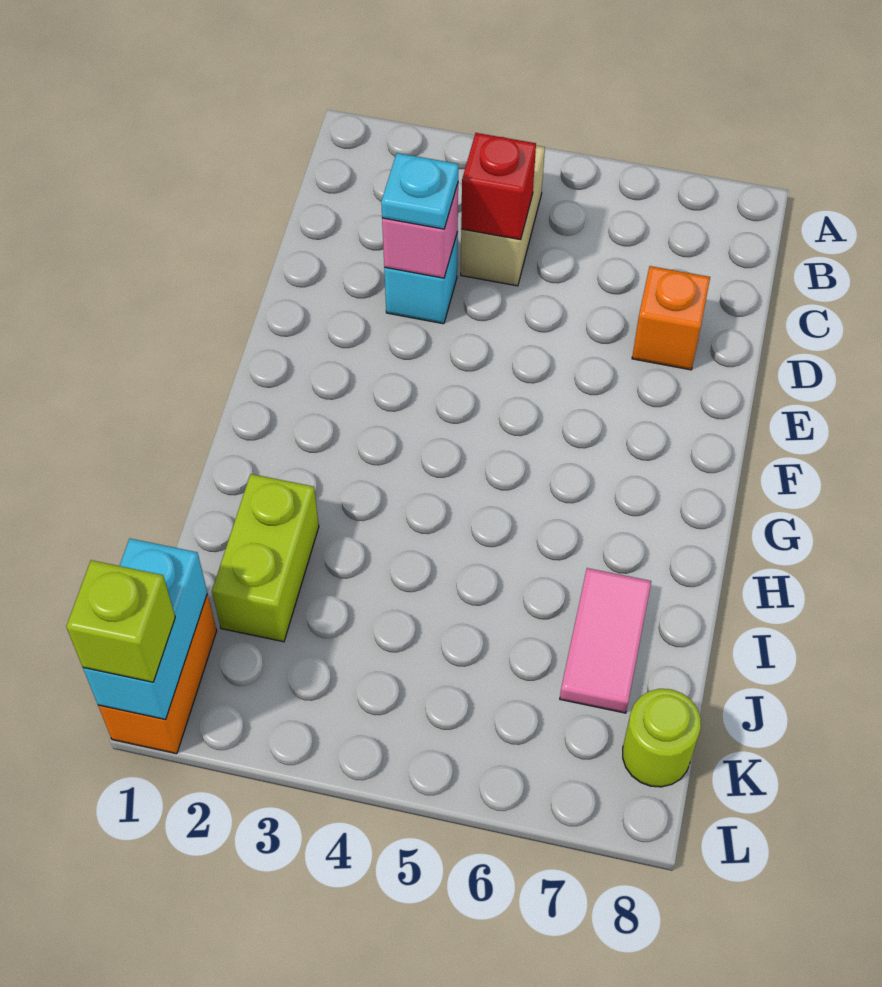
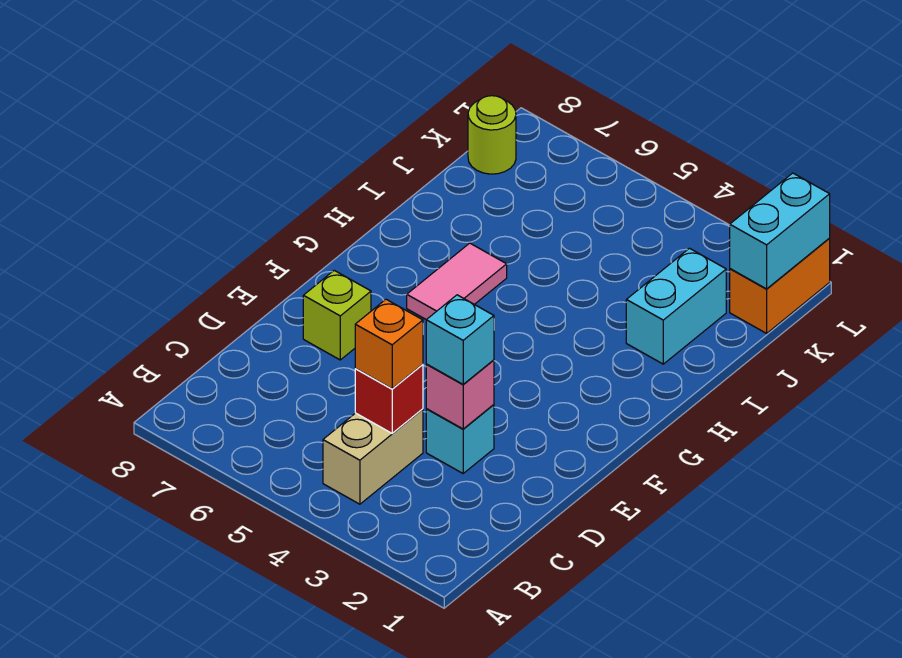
cyan 1x1 plate [381,153,458,229] -> cyan 1x1 brick [426,295,494,384]
orange 1x1 brick [632,266,710,370] -> orange 1x1 brick moved to [355,299,423,389]
lime 1x2 brick [212,474,319,642] -> cyan 1x2 brick [626,248,726,364]
pink 1x2 tile [560,568,651,713] -> pink 1x2 tile moved to [407,243,507,320]
lime 1x1 brick [66,560,175,682] -> lime 1x1 brick moved to [303,270,371,360]

